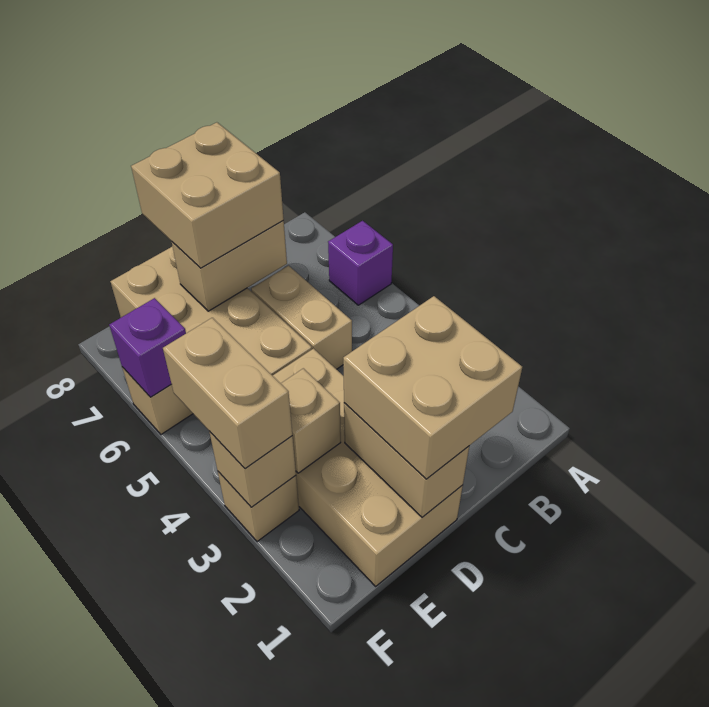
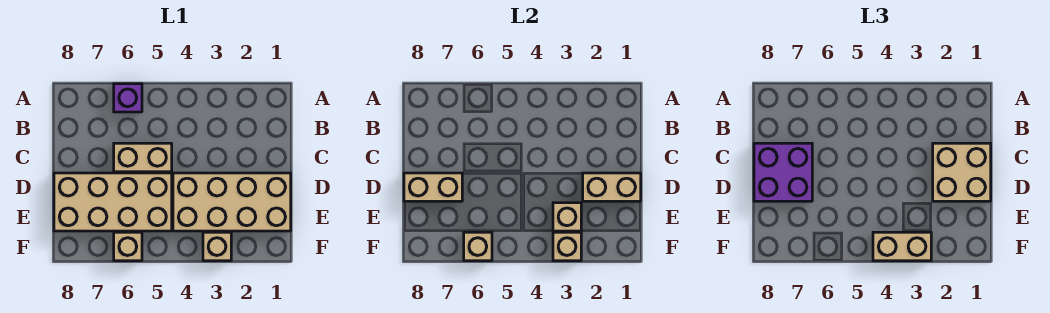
tan 1x2 brick [172,221,287,311] -> tan 1x2 brick turned to [404,173,462,201]
tan 2x2 brick [131,122,284,268] -> purple 2x2 brick [754,143,812,201]
purple 1x1 brick [109,298,186,397] -> tan 1x1 brick [464,232,492,261]

